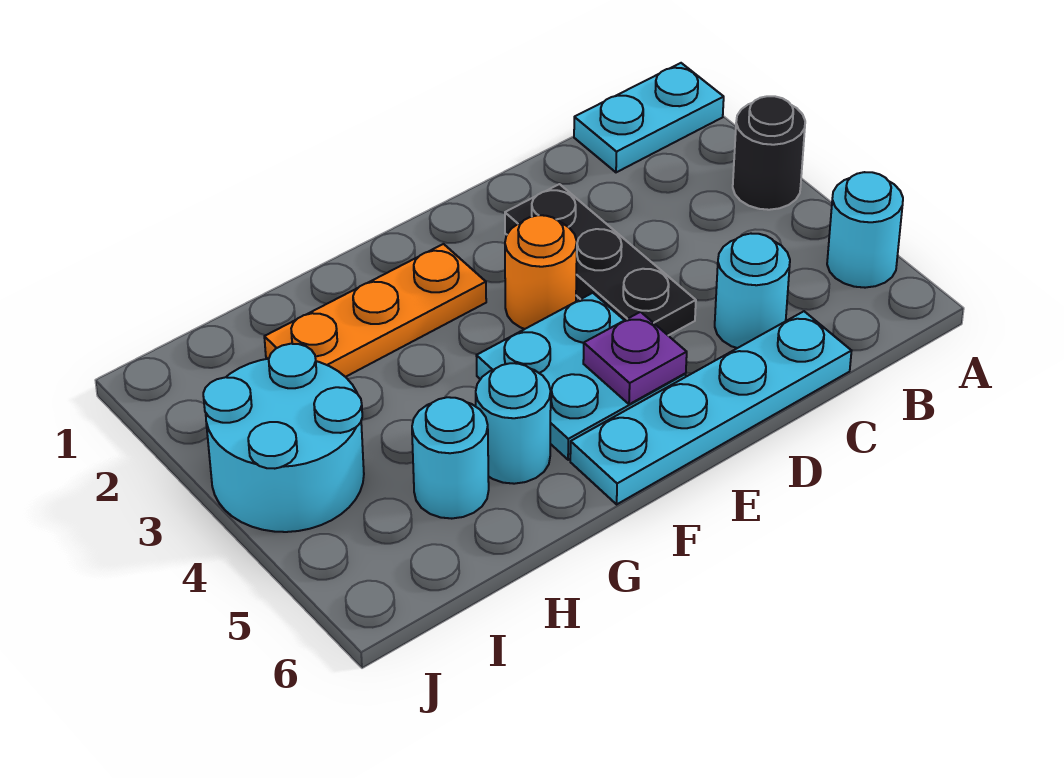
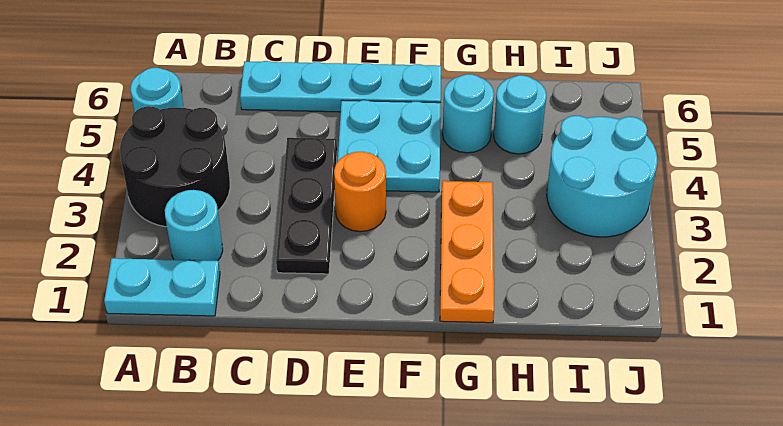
black 1x1 round brick [733,96,805,210] -> black 2x2 round brick [120,106,230,227]
cyan 1x1 round brick [715,234,790,348] -> cyan 1x1 round brick moved to [165,190,223,261]
purple 1x1 plate [583,312,687,404] -> none
orange 1x3 plate [264,244,486,377] -> orange 1x3 plate turned to [440,181,494,323]

